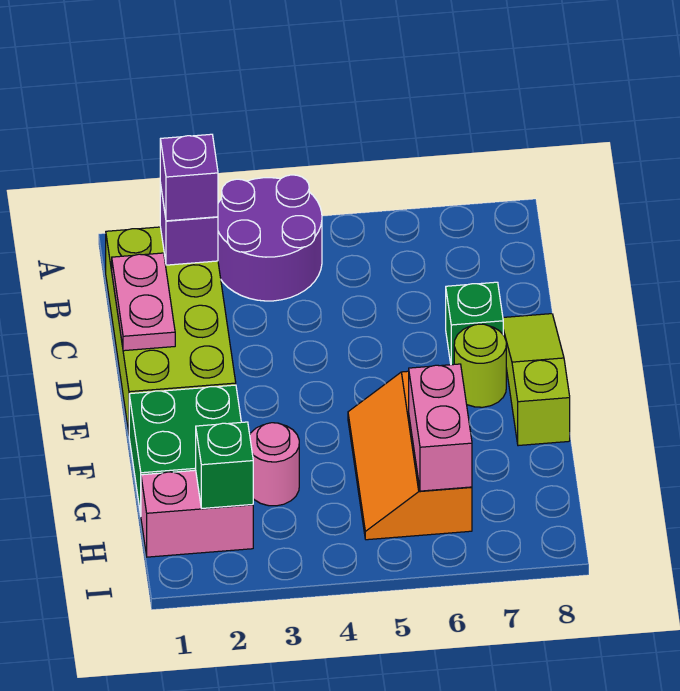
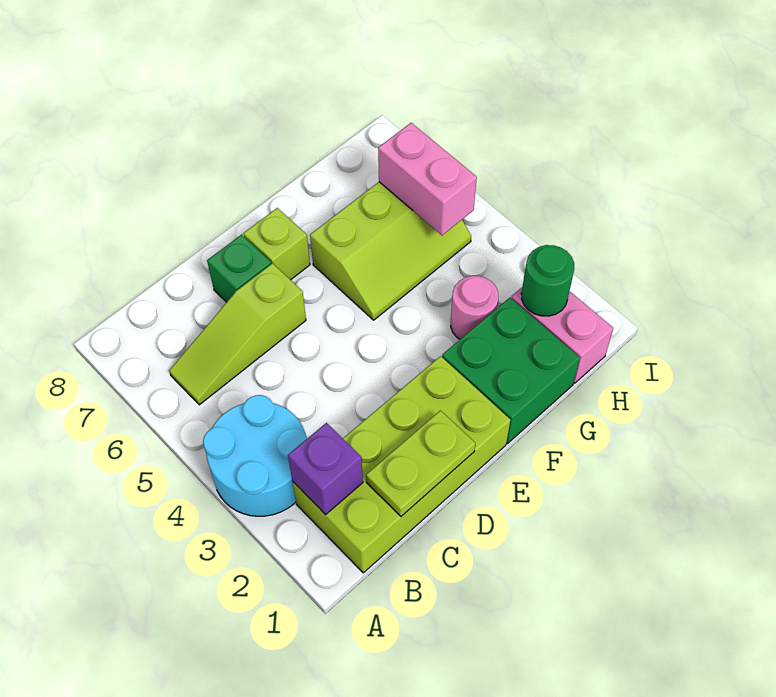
purple 2x2 round brick [218,175,322,301] -> cyan 2x2 round brick [203,395,307,516]
purple 1x1 brick [160,134,218,221] -> none
pink 1x2 plate [112,253,175,351] -> lime 1x2 plate [366,411,475,516]
lime 1x3 slope [503,314,570,446] -> lime 1x3 slope moved to [169,263,306,405]
lime 1x1 round brick [454,324,506,407] -> lime 1x1 brick [243,208,310,280]
orange 2x3 slope [348,371,472,540] -> lime 2x3 slope [310,182,471,320]
pink 1x2 brick [409,364,472,491] -> pink 1x2 brick turned to [378,123,477,235]
green 1x1 brick [196,422,253,508] -> green 1x1 round brick [521,245,574,316]

